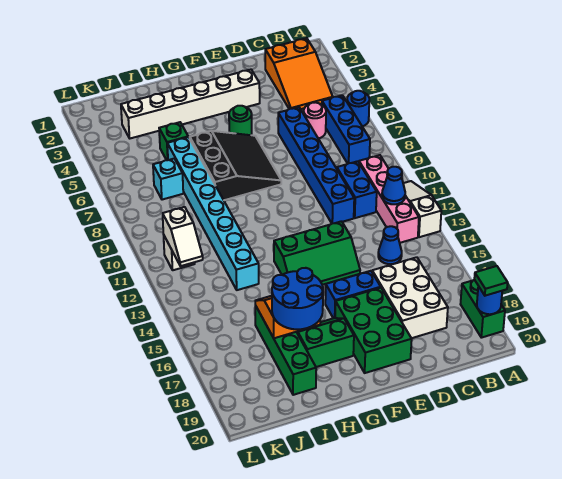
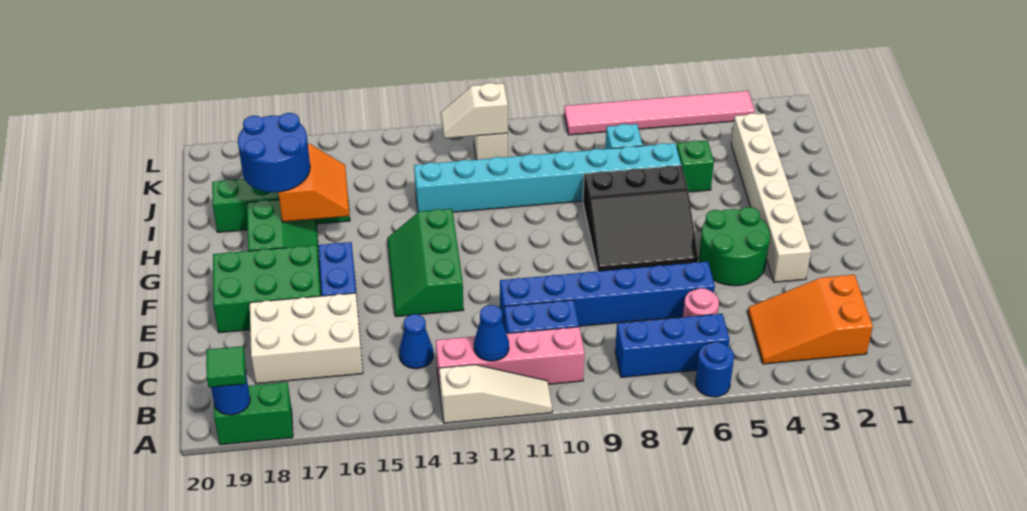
green 1x1 round brick [229,106,252,135] -> green 2x2 round brick [699,207,770,286]
none -> pink 1x6 tile [564,91,755,135]

